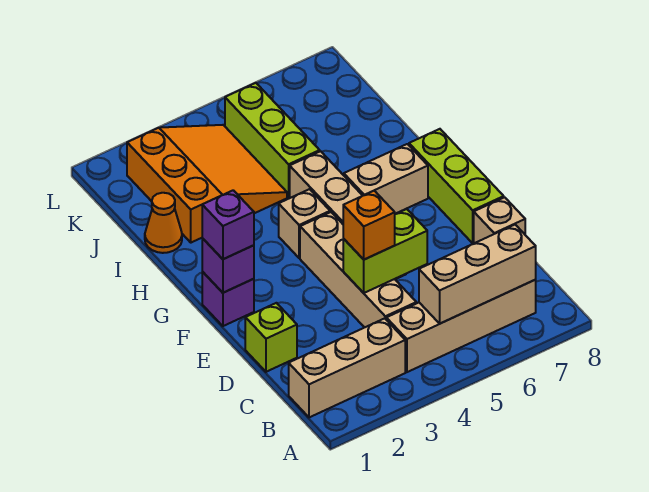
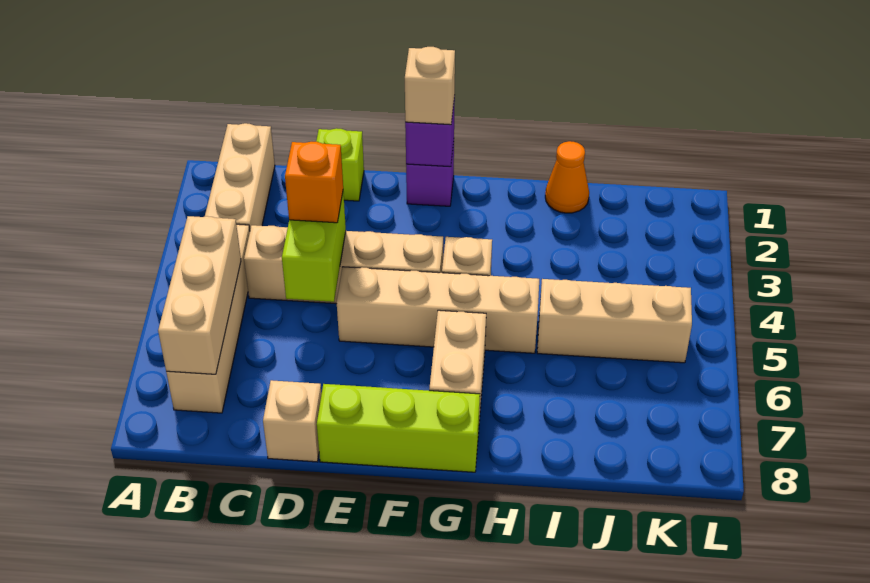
purple 1x1 brick [202,190,254,259] -> tan 1x1 brick [405,47,455,125]
orange 3x3 slope [127,125,287,243] -> none
lime 1x3 brick [225,83,320,197] -> tan 1x3 brick [537,279,692,363]

